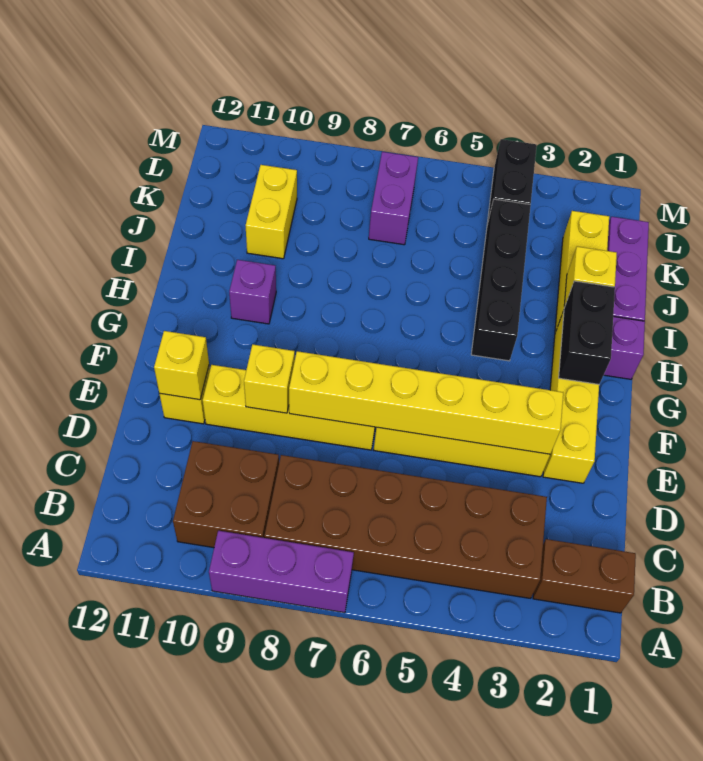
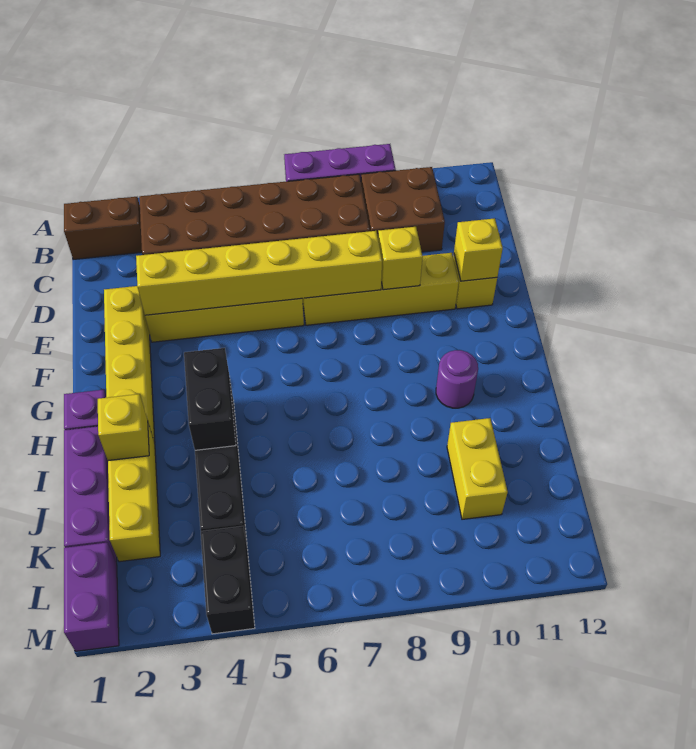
black 1x2 brick [559,281,615,384] -> black 1x2 brick moved to [184,348,236,450]
purple 1x1 brick [229,260,276,324] -> purple 1x1 round brick [436,350,478,408]
purple 1x2 brick [369,152,418,245] -> purple 1x2 brick moved to [64,543,119,651]

